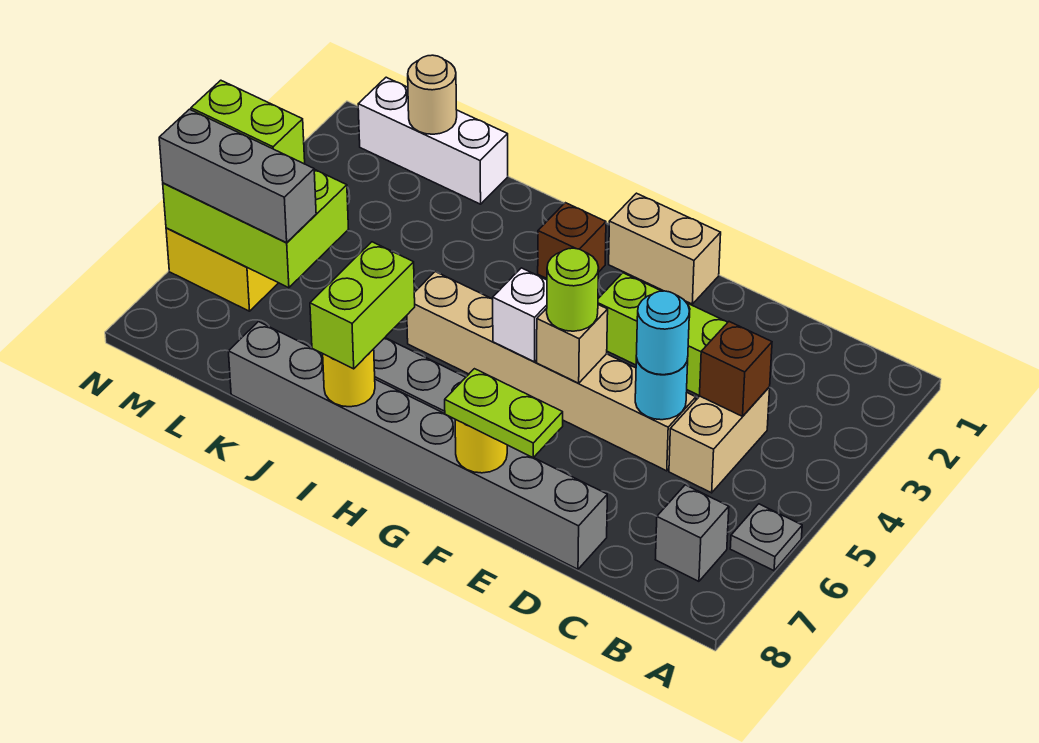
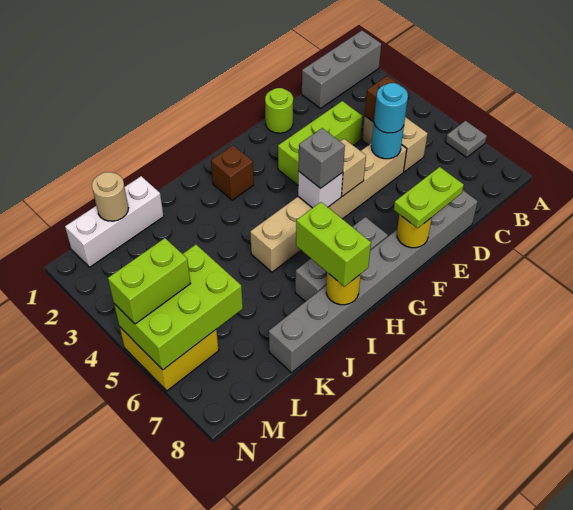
grey 1x1 brick [655,485,729,581] -> grey 1x1 brick moved to [298,128,345,189]
tan 1x2 brick [609,193,721,304] -> none
lime 1x1 round brick [547,248,599,331] -> lime 1x1 round brick moved to [265,88,293,133]
grey 1x3 brick [159,109,316,243] -> grey 1x3 brick moved to [302,31,381,108]

